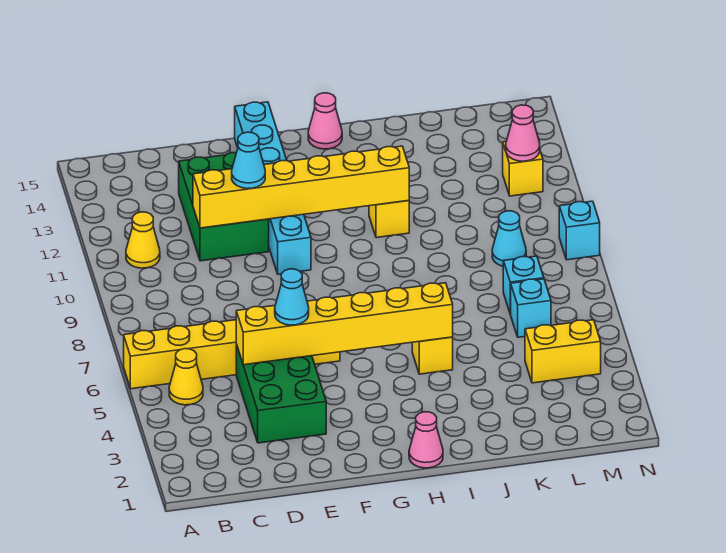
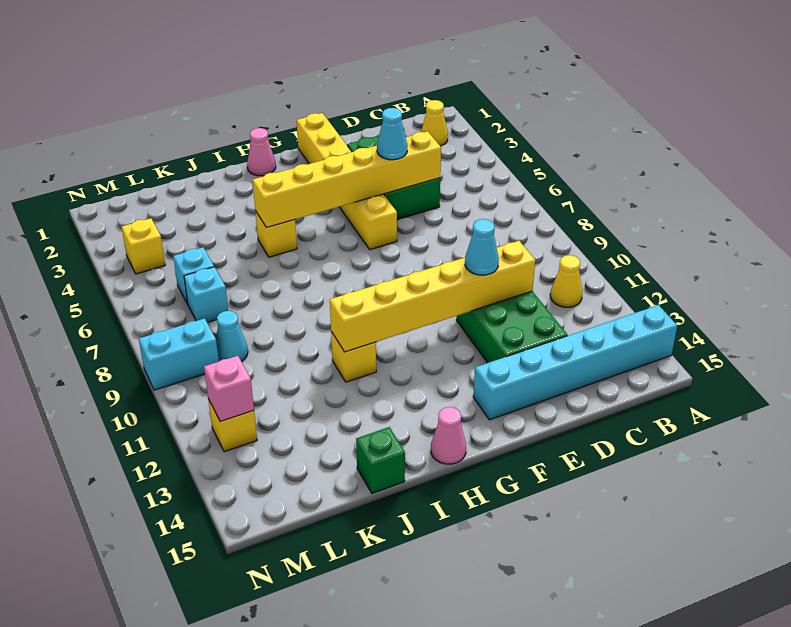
yellow 1x6 brick [124,320,340,389] -> yellow 1x6 brick turned to [297,113,397,250]
yellow 1x1 cone [169,349,203,405] -> yellow 1x1 cone moved to [421,100,448,146]
cyan 1x6 brick [235,102,311,274] -> cyan 1x6 brick turned to [473,305,677,420]
none -> green 1x1 brick [356,427,405,493]
yellow 1x2 brick [525,320,601,383] -> yellow 1x1 brick [122,218,165,274]
pink 1x1 cone [506,105,540,161] -> pink 1x1 brick [204,356,254,422]
cyan 1x1 brick [559,201,600,260] -> cyan 1x2 brick [139,318,219,390]

